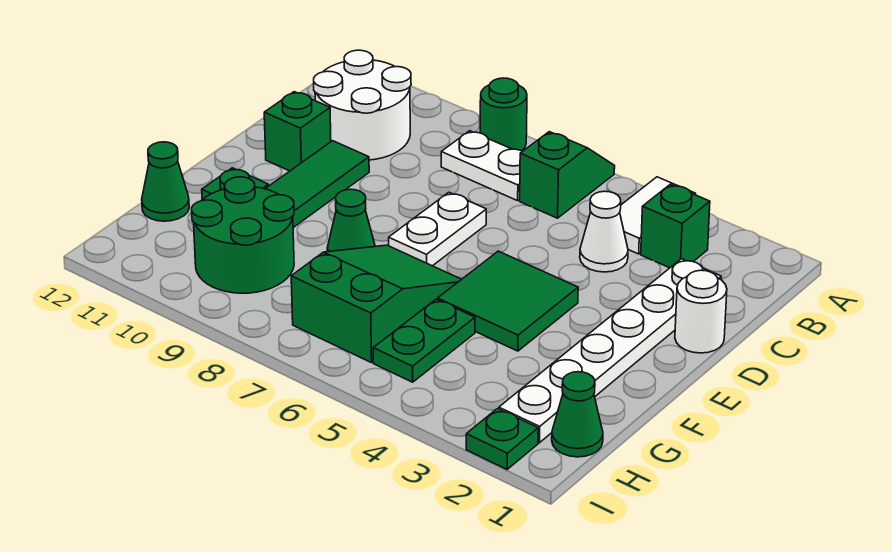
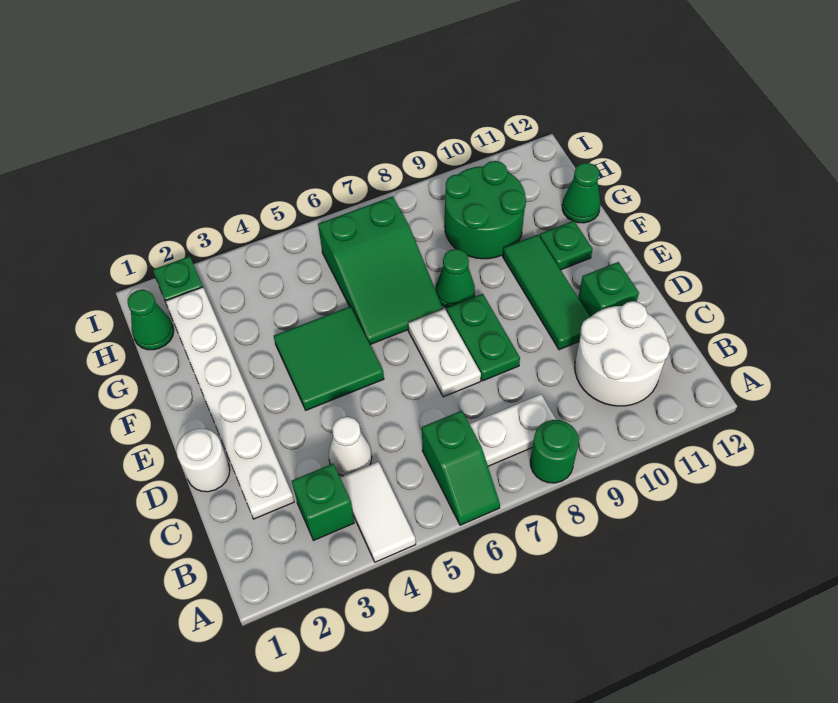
green 1x2 plate [373,299,475,382] -> green 1x2 plate moved to [447,294,520,381]

